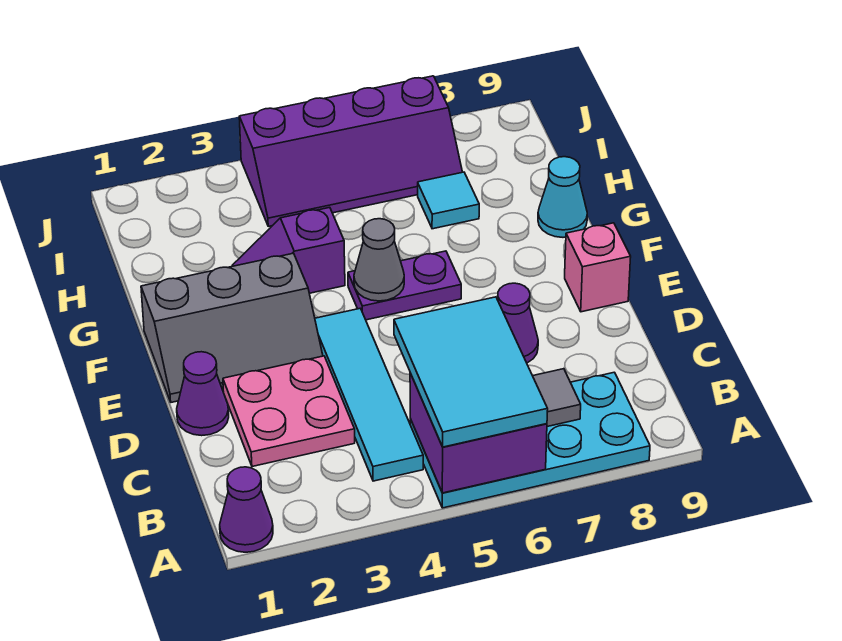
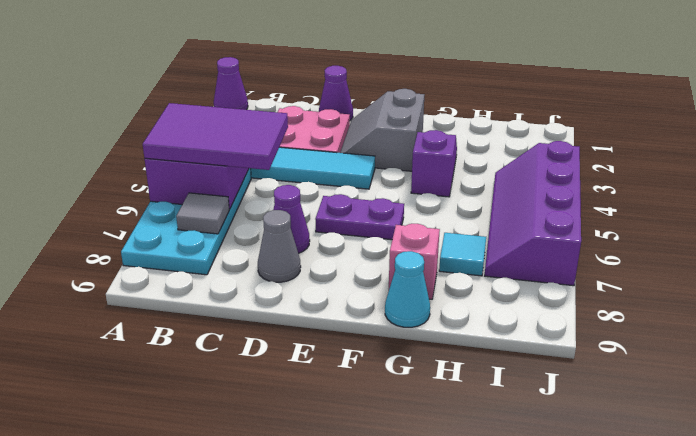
cyan 2x3 tile [394,297,548,447] -> purple 2x3 tile [143,103,288,170]
grey 2x3 slope [141,253,323,402] -> grey 2x2 slope [340,89,424,171]
pink 1x1 brick [565,223,631,312] -> pink 1x1 brick moved to [389,224,440,299]
purple 1x2 plate [348,251,461,320] -> purple 1x2 plate turned to [315,194,404,240]
grey 1x1 cone [354,219,404,301] -> grey 1x1 cone moved to [258,210,301,282]

